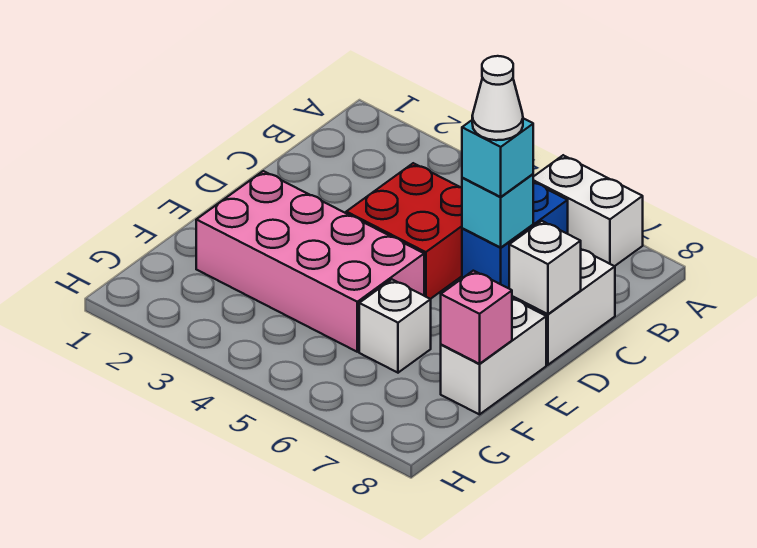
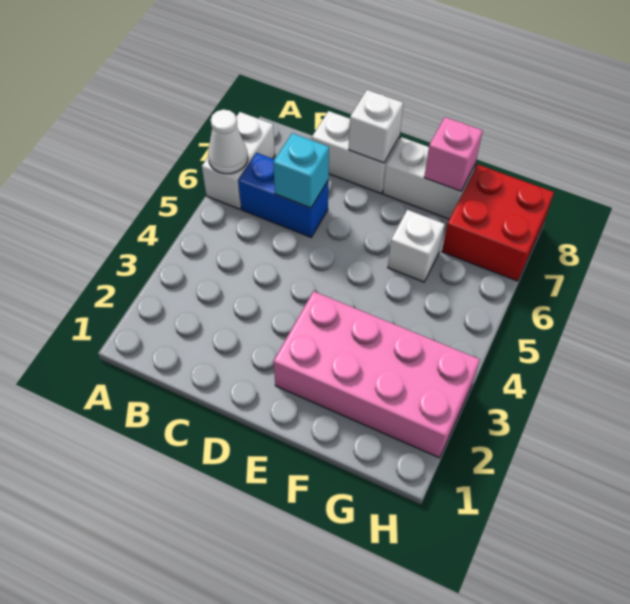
red 2x2 brick [346,163,462,299] -> red 2x2 brick moved to [442,165,554,281]
cyan 1x1 brick [462,118,533,197] -> none
white 1x1 cone [472,56,523,140] -> white 1x1 cone moved to [208,109,248,174]
pink 2x4 brick [196,171,424,352] -> pink 2x4 brick turned to [273,291,480,458]

